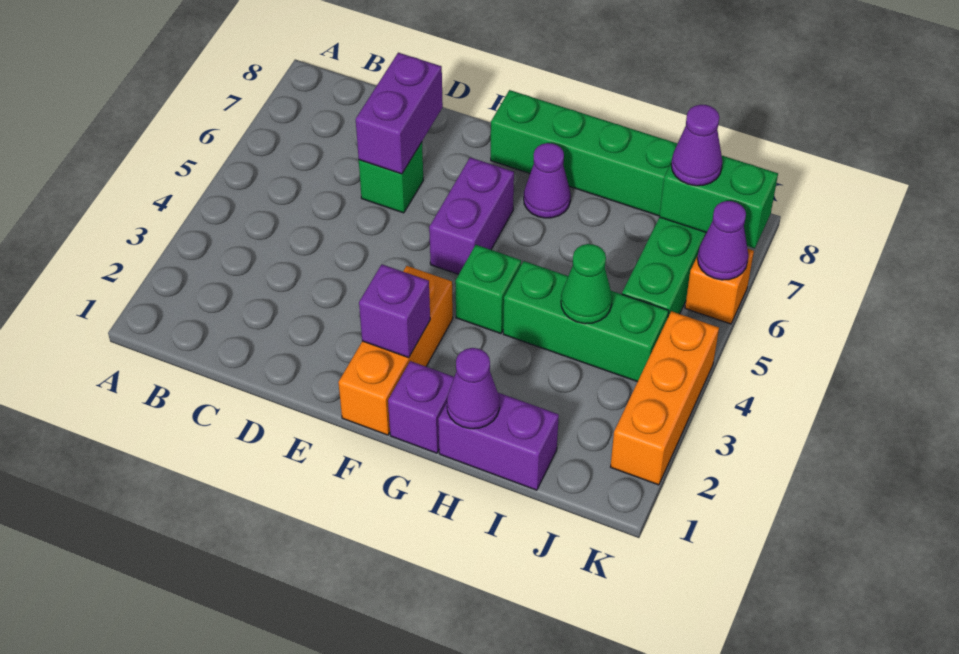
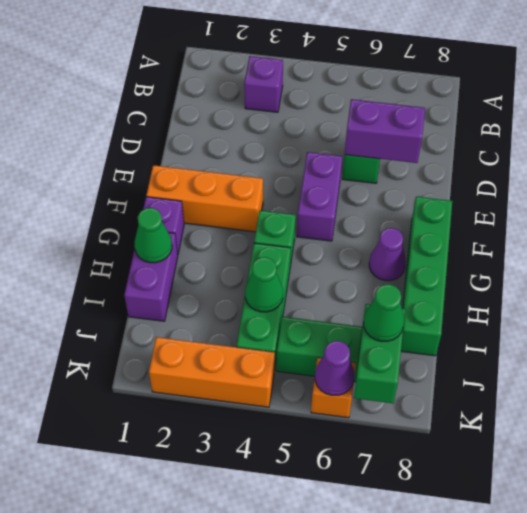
purple 1x1 brick [359,264,430,358] -> purple 1x1 brick moved to [244,56,283,112]
purple 1x2 brick [429,157,514,274] -> purple 1x2 brick turned to [297,152,342,241]
purple 1x1 cone [447,348,499,429] -> green 1x1 cone [134,208,172,263]
purple 1x1 cone [671,105,722,186] -> green 1x1 cone [364,284,404,341]

